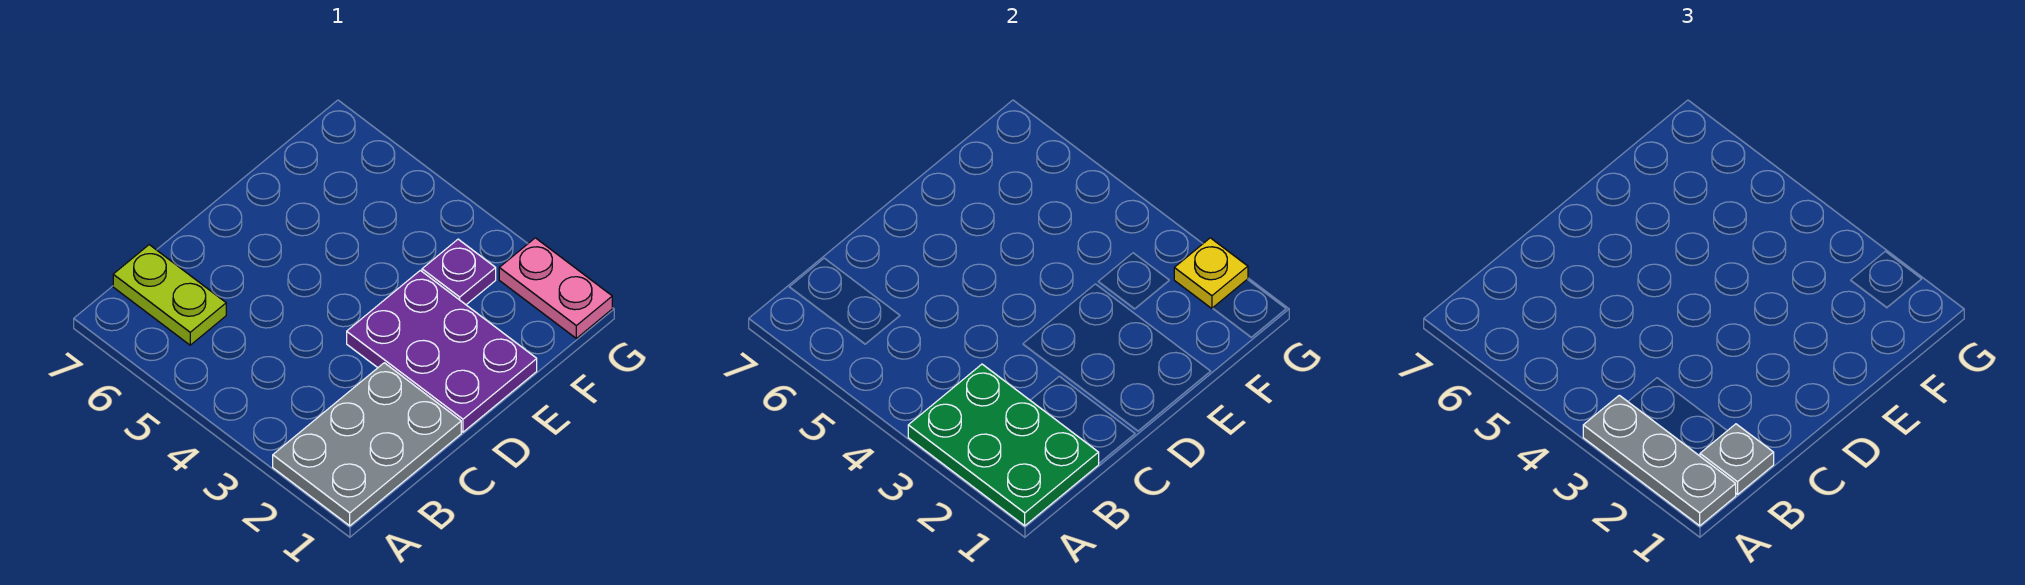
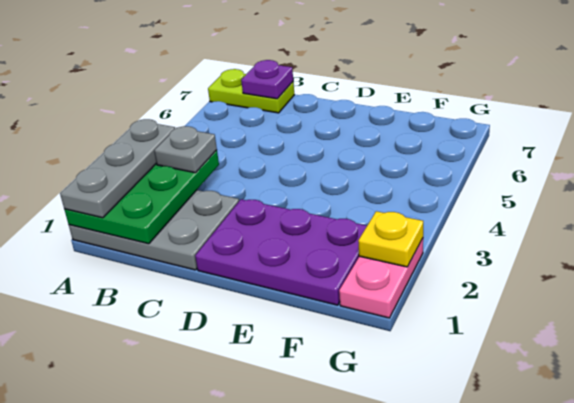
grey 1x1 plate [1700,424,1774,495] -> grey 1x1 plate moved to [154,126,217,173]
lime 1x2 plate [113,245,226,345] -> lime 1x2 plate turned to [208,69,294,113]
purple 2x3 plate [347,270,537,432] -> purple 2x3 plate turned to [195,199,367,305]
purple 1x1 plate [422,239,496,305] -> purple 1x1 plate moved to [241,60,293,99]

